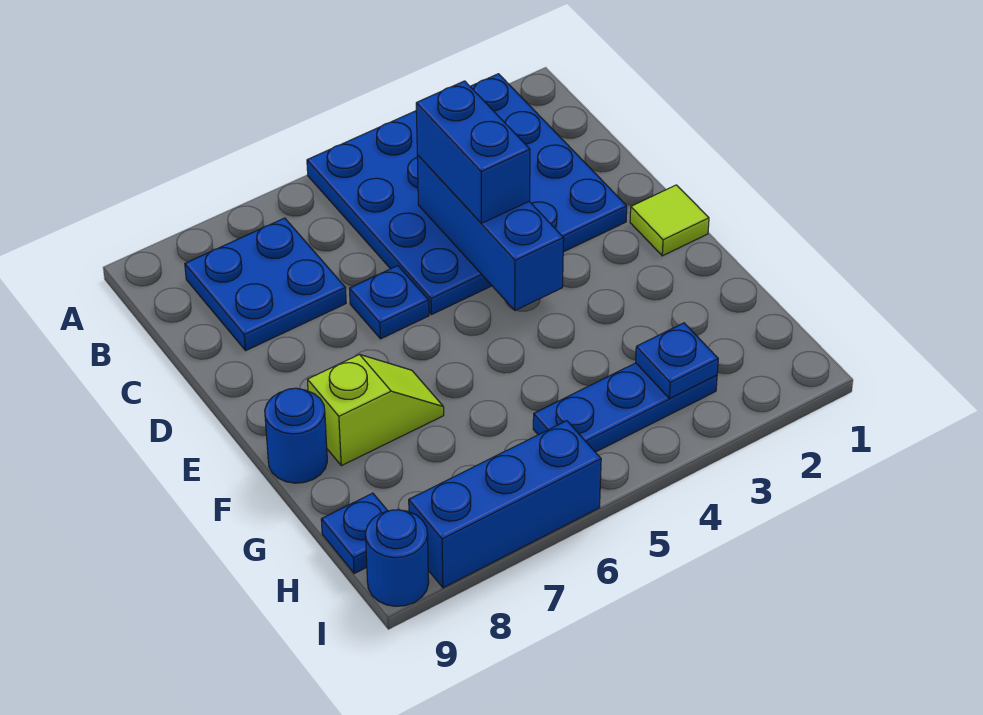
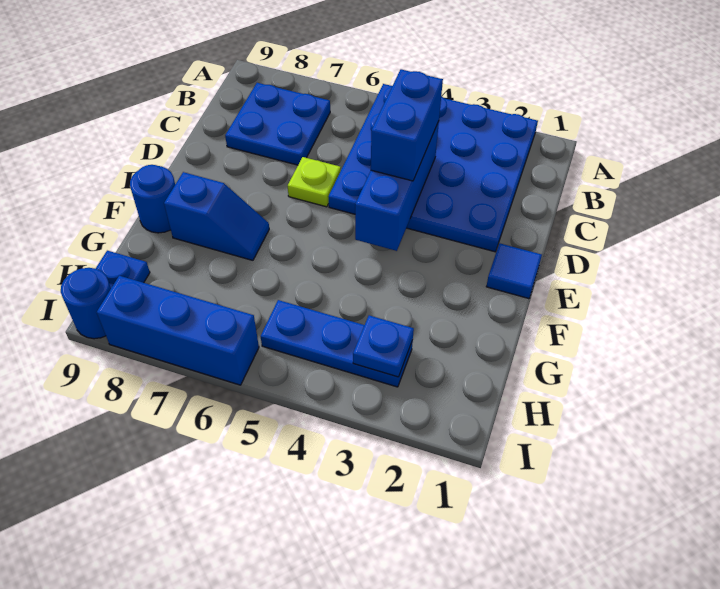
blue 1x1 plate [350,266,429,339] -> lime 1x1 plate [288,157,341,207]
lime 1x1 tile [630,185,709,256] -> blue 1x1 tile [486,243,542,299]
lime 1x2 slope [308,354,444,466] -> blue 1x2 slope [164,172,269,260]

